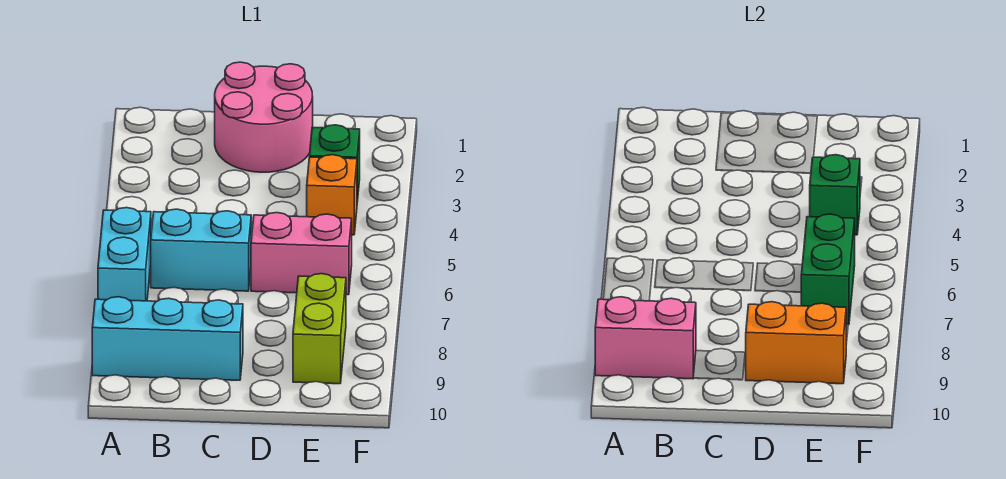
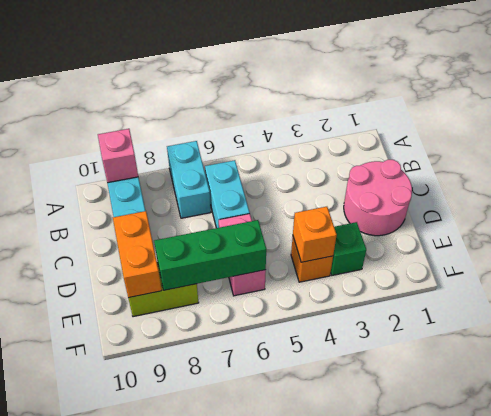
cyan 1x2 brick [98,208,151,301] -> cyan 1x2 brick turned to [167,141,211,218]
pink 1x2 brick [595,297,696,379] -> pink 1x1 brick [98,129,138,183]
green 1x1 brick [810,155,860,235] -> orange 1x1 brick [293,207,337,262]
green 1x2 brick [801,214,855,324] -> green 1x3 brick [154,220,266,290]

